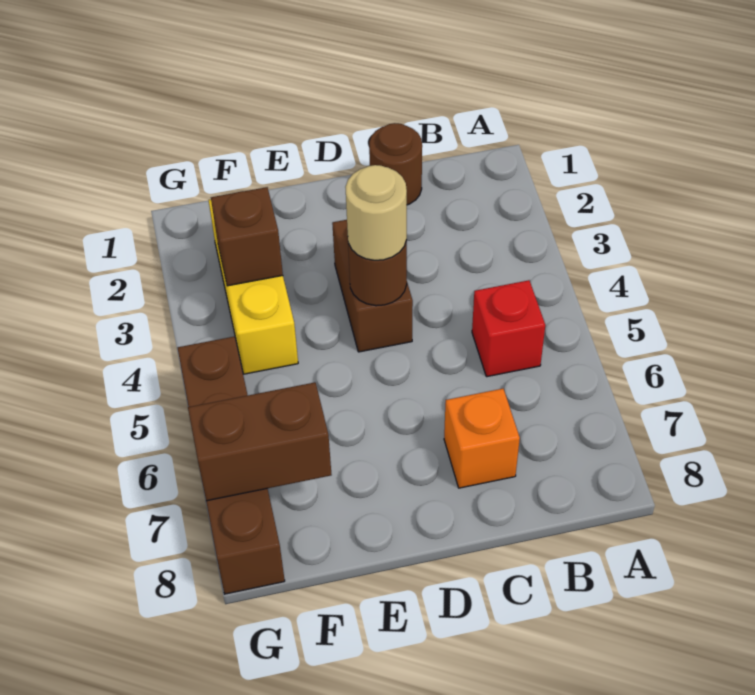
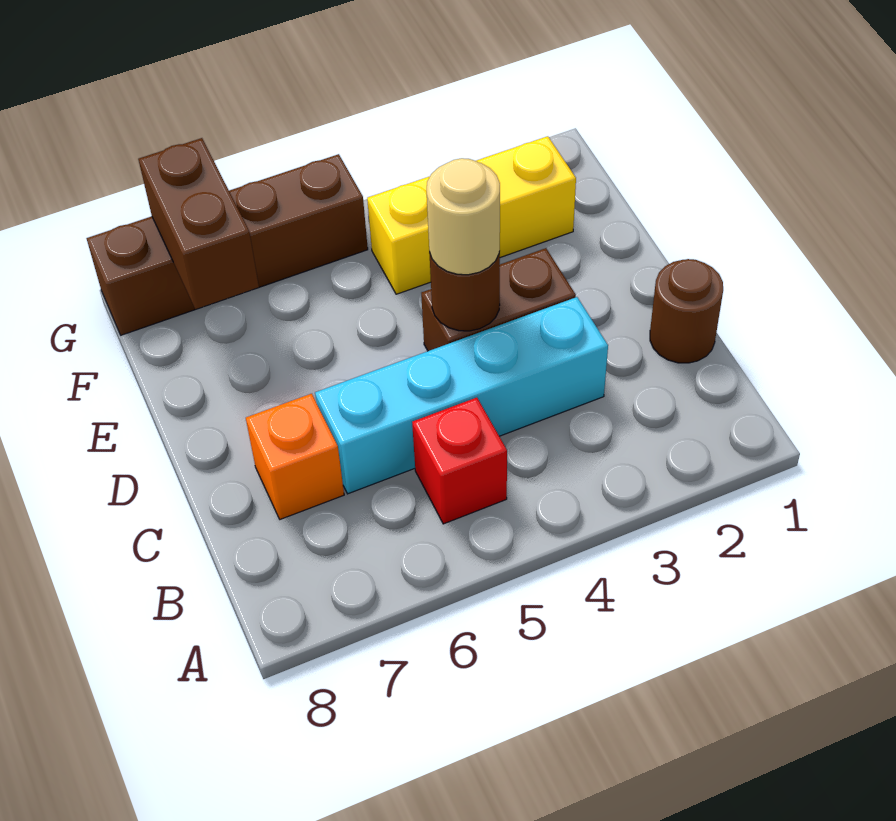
none -> cyan 1x4 brick [315,297,608,494]
brown 1x1 brick [211,187,283,286] -> none

